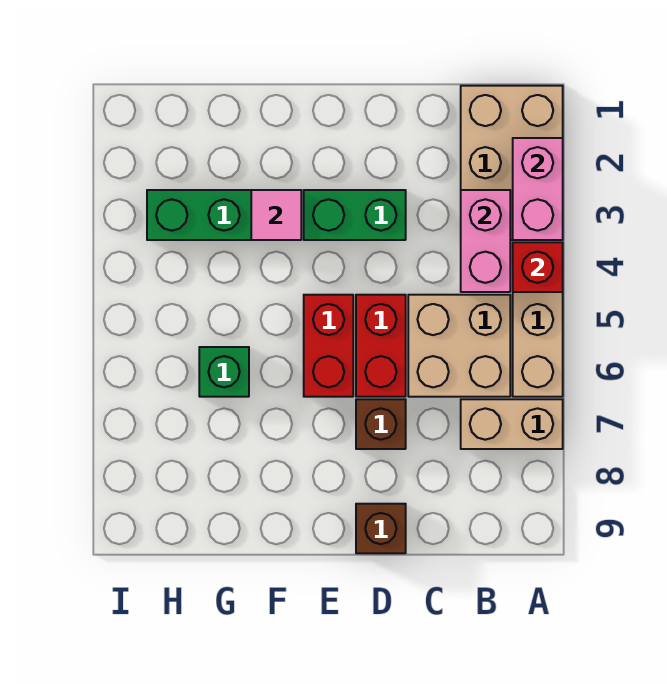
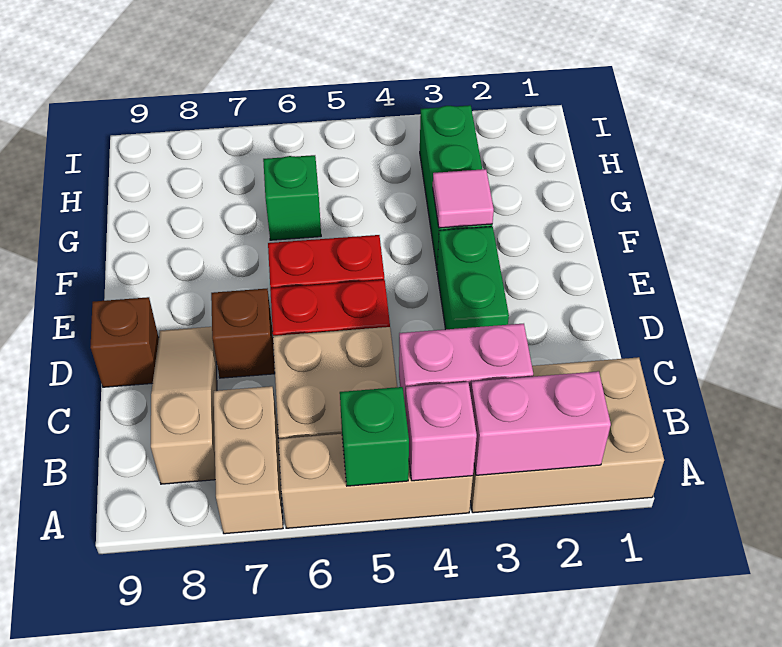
red 1x1 brick [513,242,563,292] -> pink 1x1 brick [406,382,477,481]
none -> green 1x1 brick [340,387,409,486]
none -> tan 1x3 slope [151,327,217,484]

